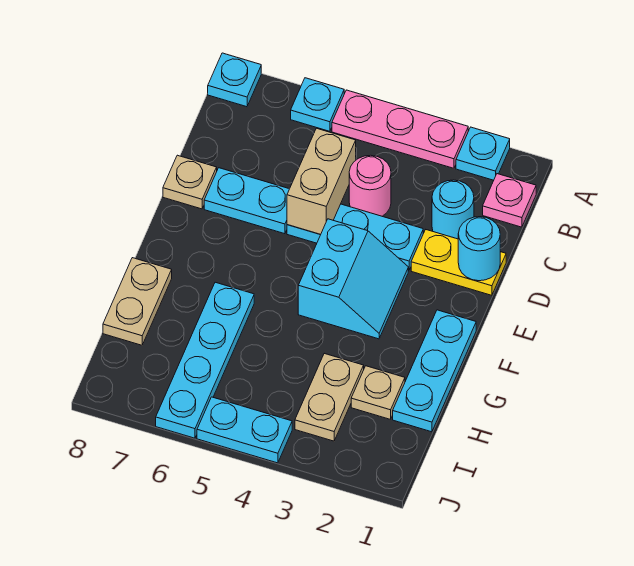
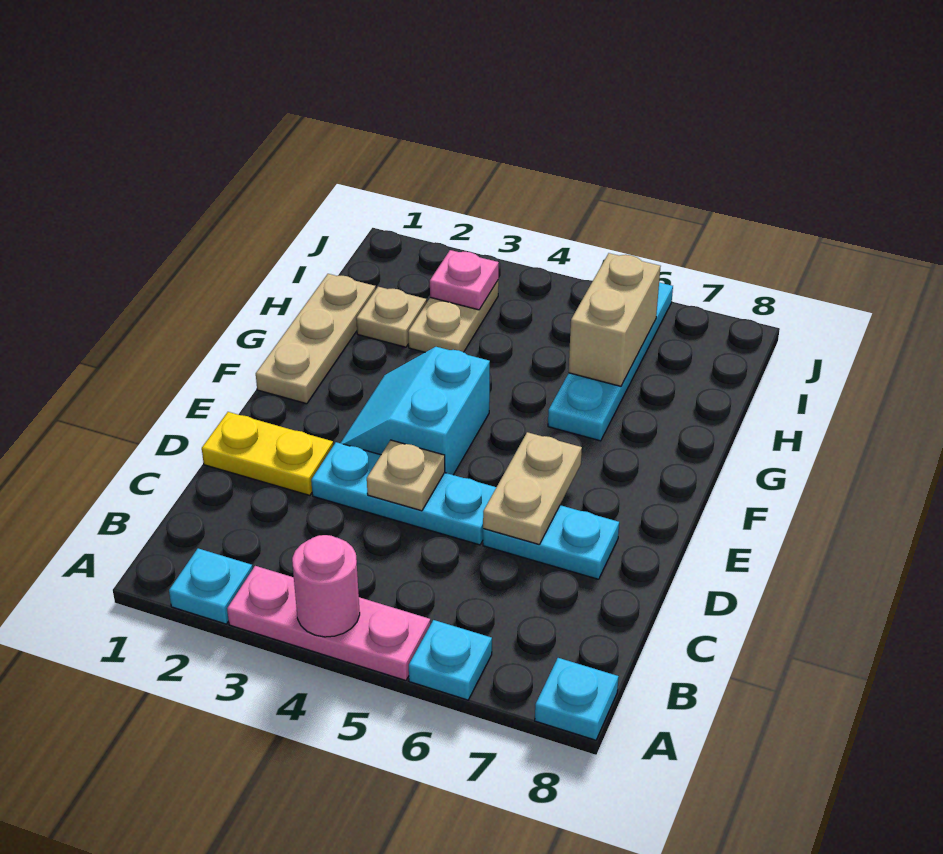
pink 1x1 plate [483,174,536,227] -> pink 1x1 plate moved to [430,250,499,310]
cyan 1x1 round brick [432,180,474,239] -> none
pink 1x1 round brick [349,155,391,216] -> pink 1x1 round brick moved to [292,535,360,637]
tan 1x2 brick [287,128,356,235] -> tan 1x2 brick moved to [569,253,661,386]
cyan 1x1 round brick [458,217,500,281] -> none
tan 1x1 plate [163,155,217,209] -> tan 1x1 plate moved to [367,440,445,511]
cyan 1x3 plate [393,310,476,432] -> tan 1x3 plate [256,274,376,404]
tan 1x2 plate [103,258,172,345] -> tan 1x2 plate moved to [483,432,582,545]
cyan 1x2 plate [197,397,292,463] -> none

